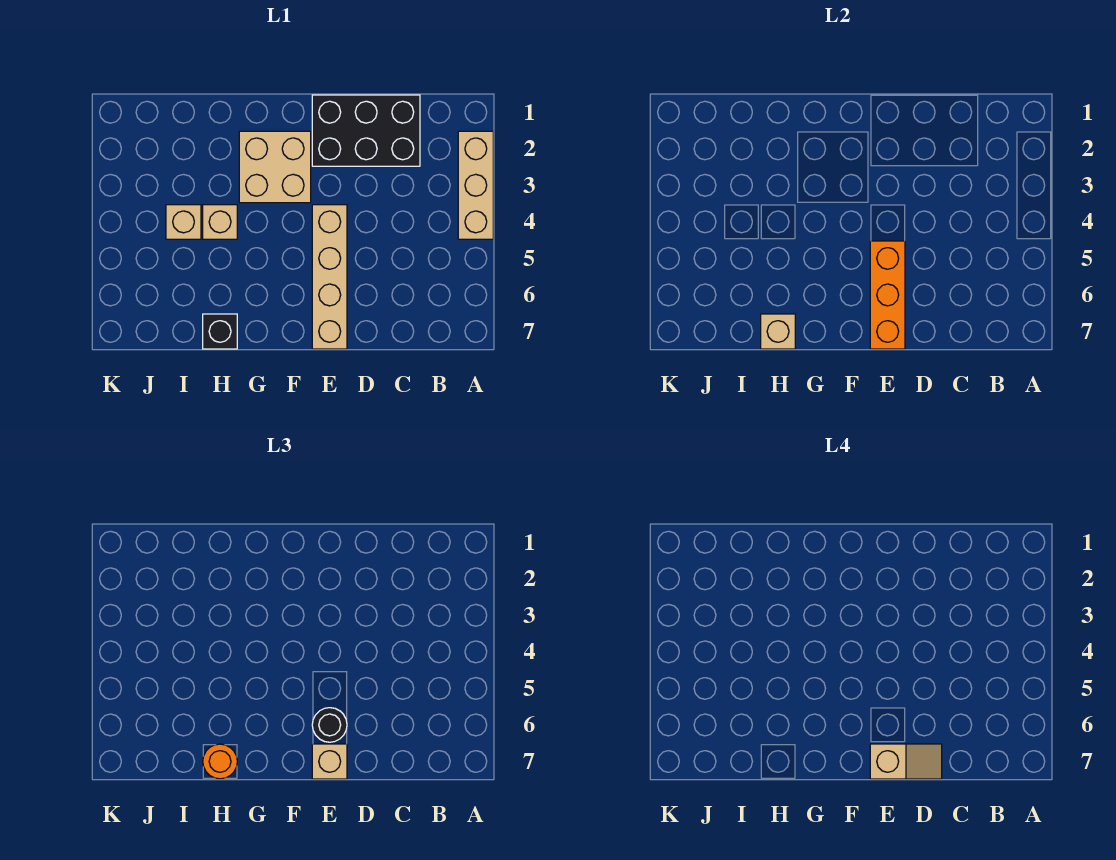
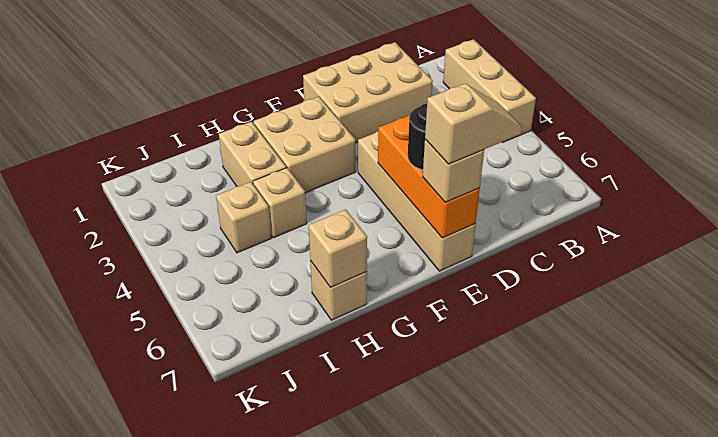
black 2x3 brick [312,95,420,166] -> tan 2x3 brick [303,42,433,143]
none -> tan 1x2 brick [219,122,286,187]
black 1x1 brick [203,314,237,349] -> tan 1x1 brick [310,261,367,320]
orange 1x1 round brick [203,744,237,779] -> none

